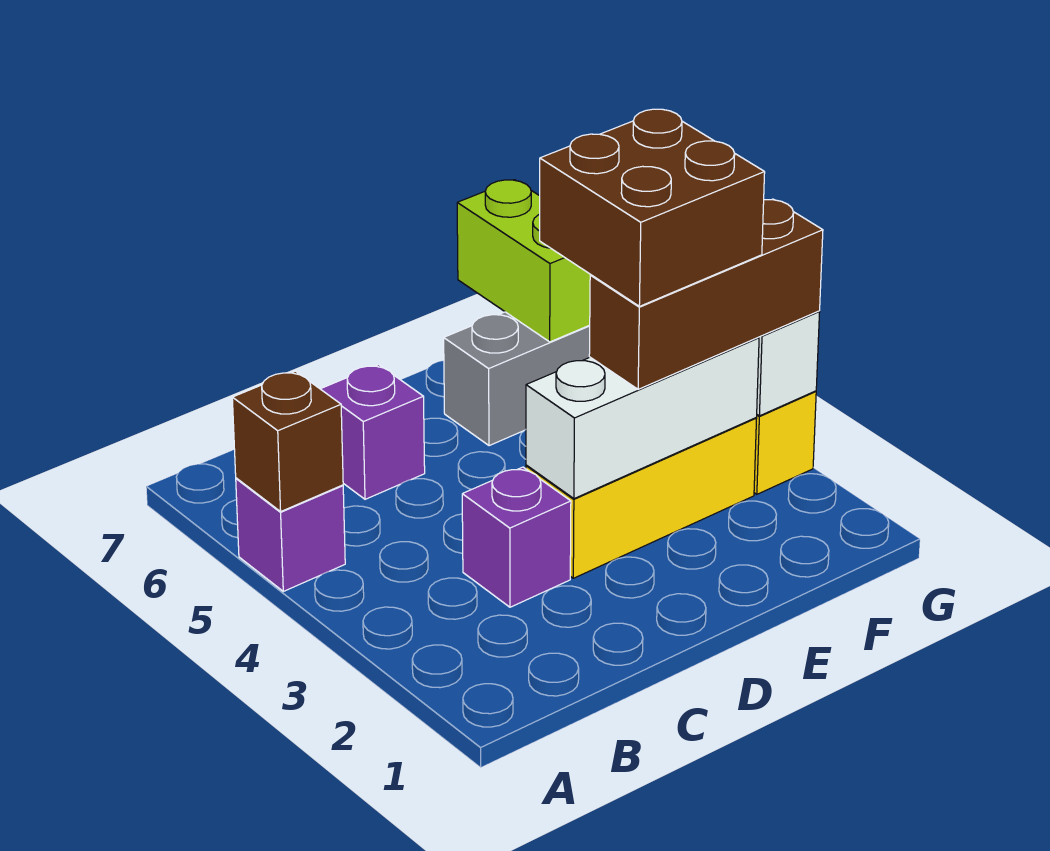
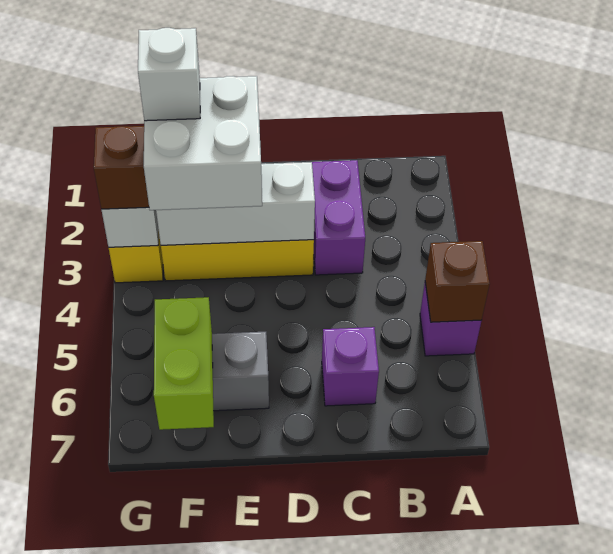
purple 1x1 brick [462,467,571,607] -> purple 1x2 brick [312,160,365,275]
brown 2x2 brick [540,109,765,306] -> white 2x2 brick [144,76,262,210]
none -> white 1x1 brick [138,28,200,121]

